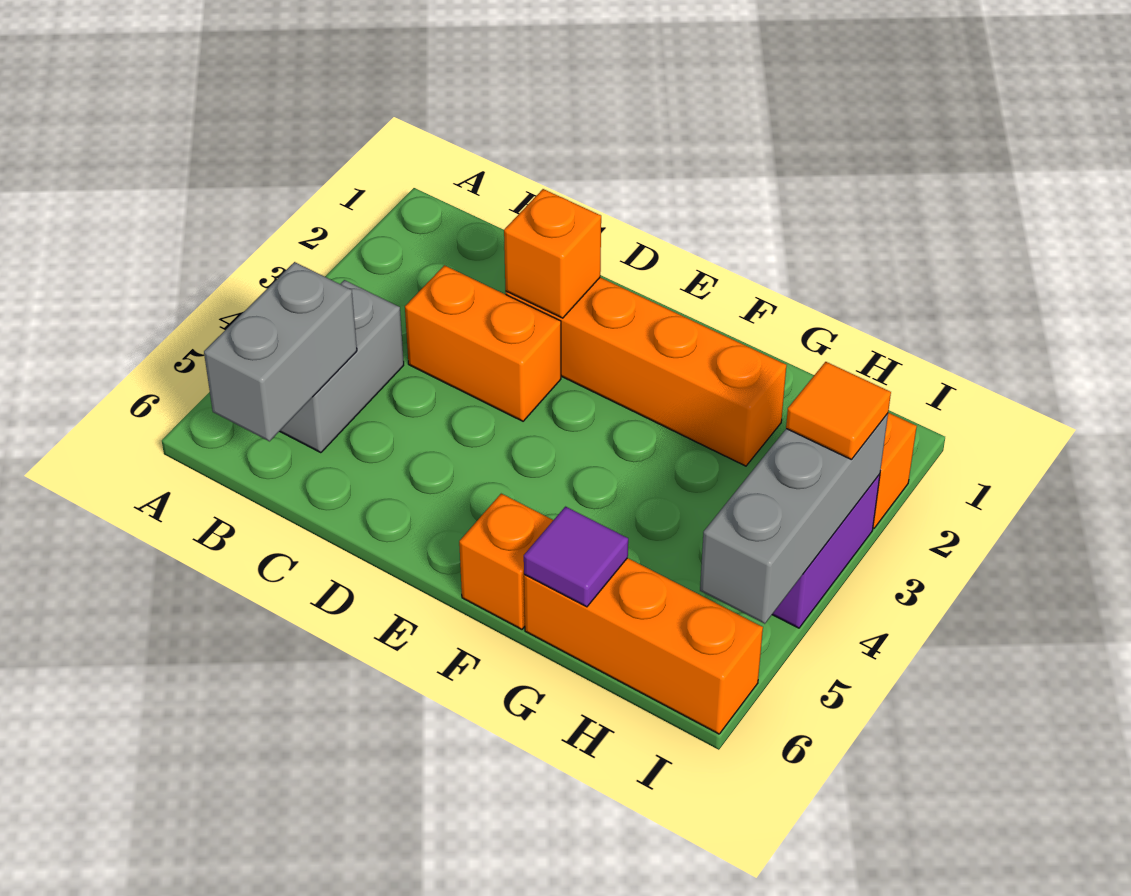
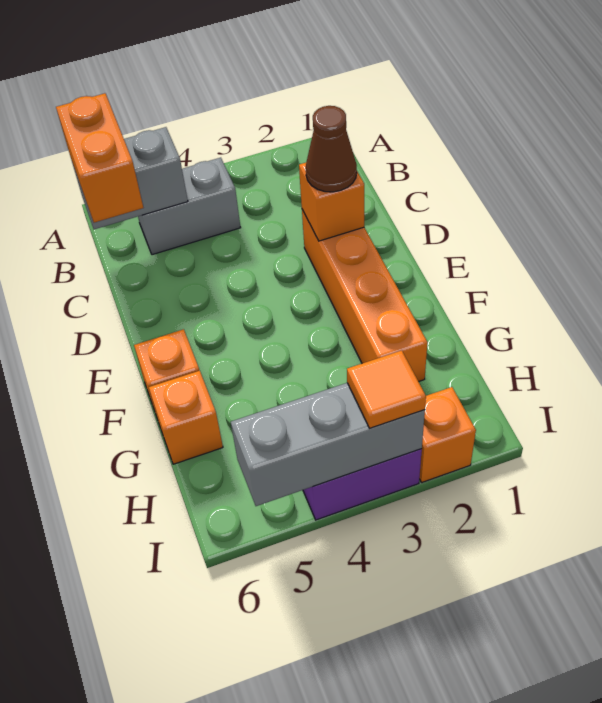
orange 1x2 brick [405,265,561,421] -> orange 1x2 brick moved to [56,93,143,223]
none -> brown 1x1 cone [306,106,357,192]
orange 1x3 brick [524,558,763,734] -> orange 1x1 brick [149,371,223,464]
purple 1x1 tile [524,507,628,607] -> none

